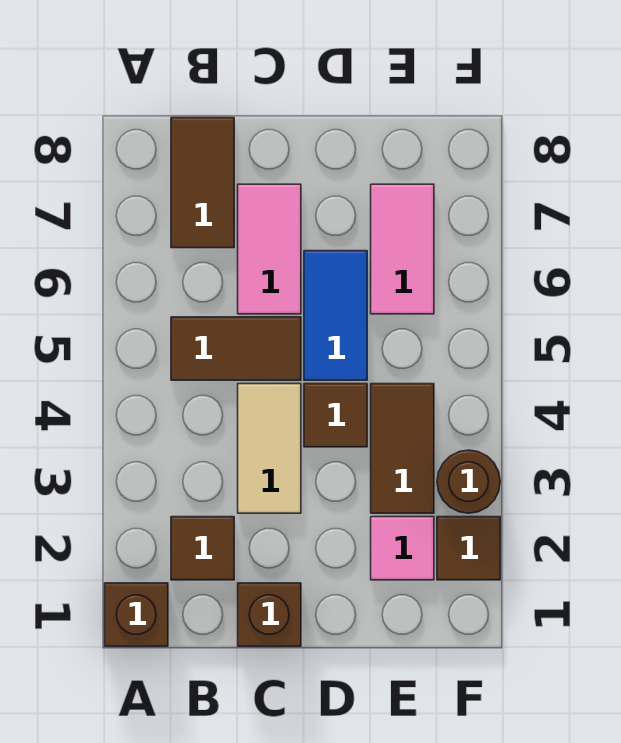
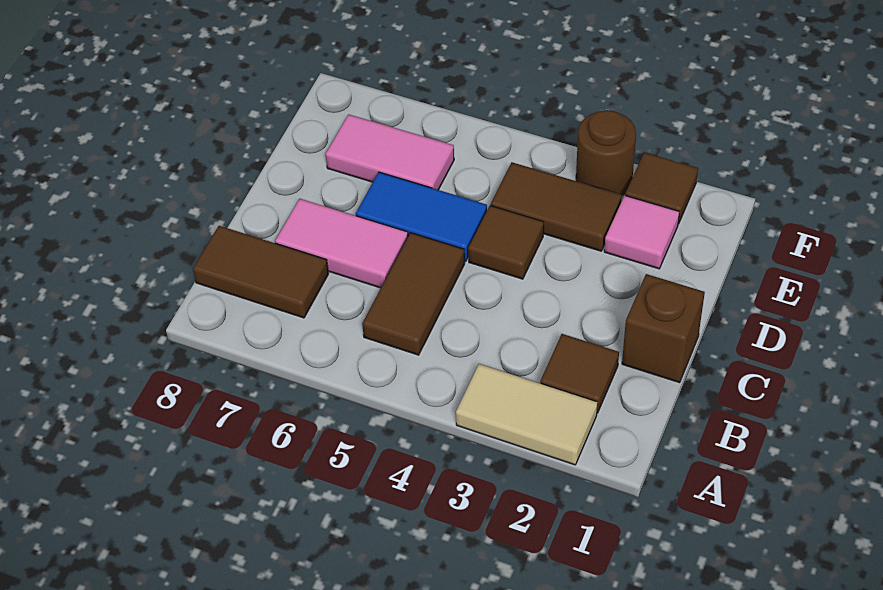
brown 1x1 brick [105,583,168,646] -> none
tan 1x2 tile [238,384,301,513] -> tan 1x2 tile moved to [456,364,598,465]

